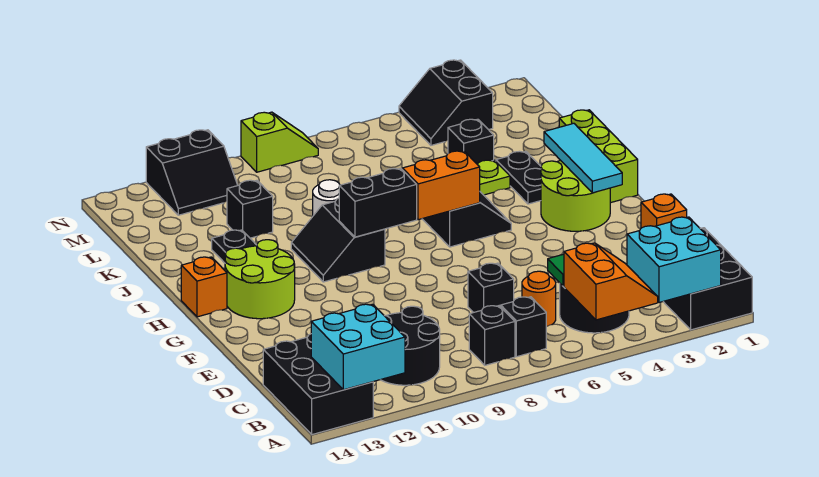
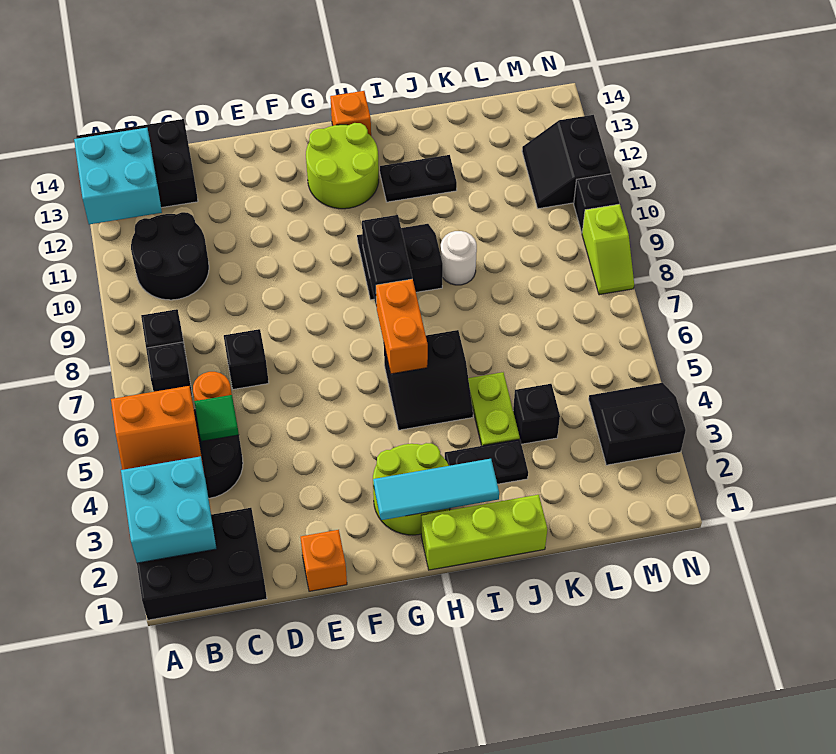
black 1x1 brick [227,180,273,238] -> black 1x1 brick moved to [574,174,619,232]

